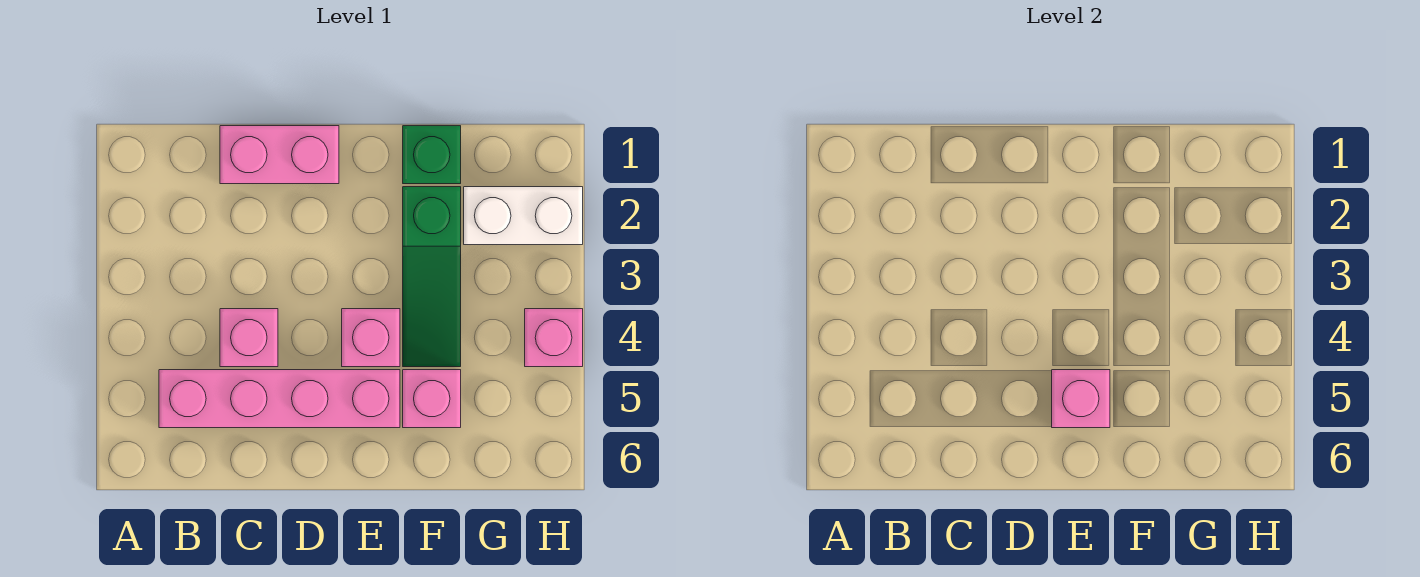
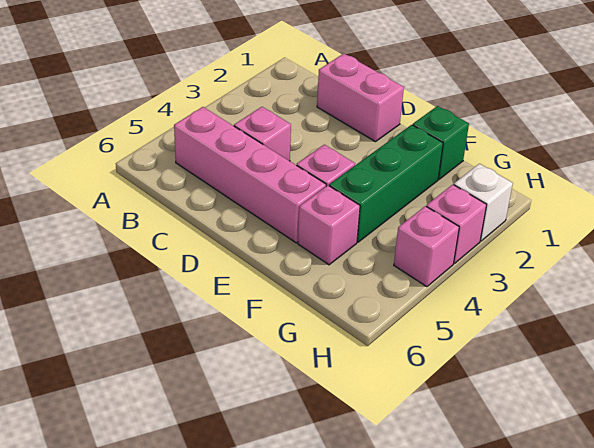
pink 1x1 brick [1052,370,1110,428] -> pink 1x1 brick moved to [426,185,486,263]
green 1x3 slope [403,187,461,367] -> green 1x3 brick [329,125,443,242]
white 1x2 brick [464,187,583,245] -> white 1x1 brick [454,164,513,241]

